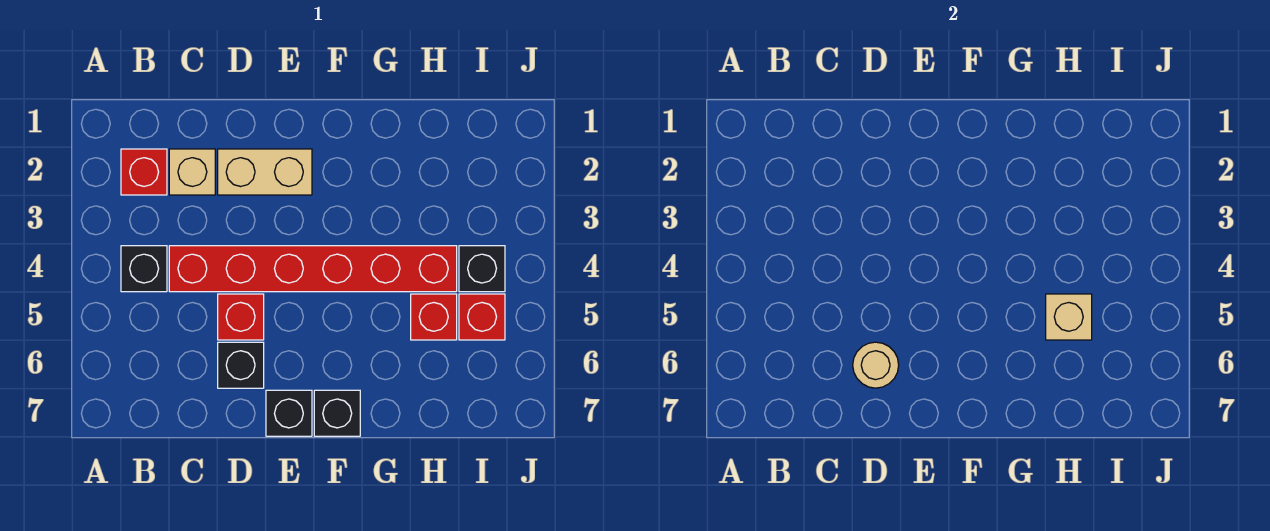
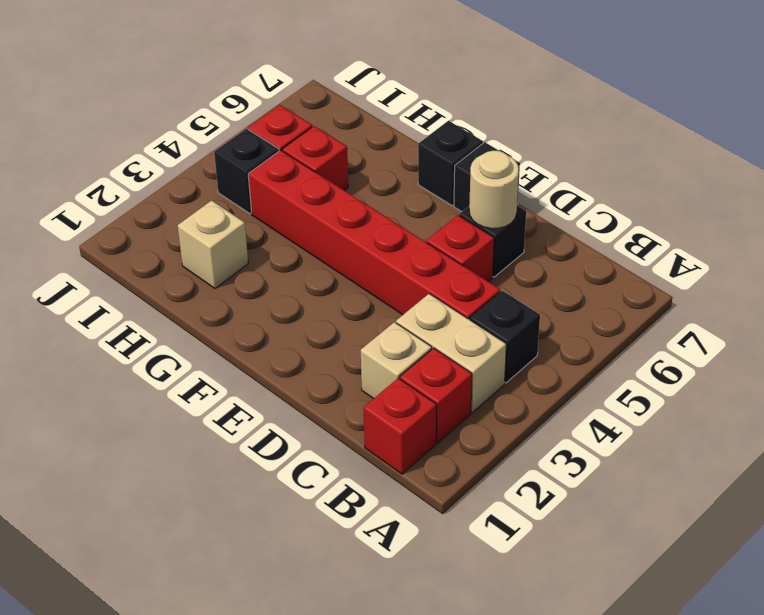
none -> red 1x1 brick [363,378,437,474]
tan 1x2 brick [218,149,312,195] -> tan 1x2 brick moved to [396,294,506,412]
tan 1x1 brick [1046,294,1092,340] -> tan 1x1 brick moved to [178,200,248,289]

